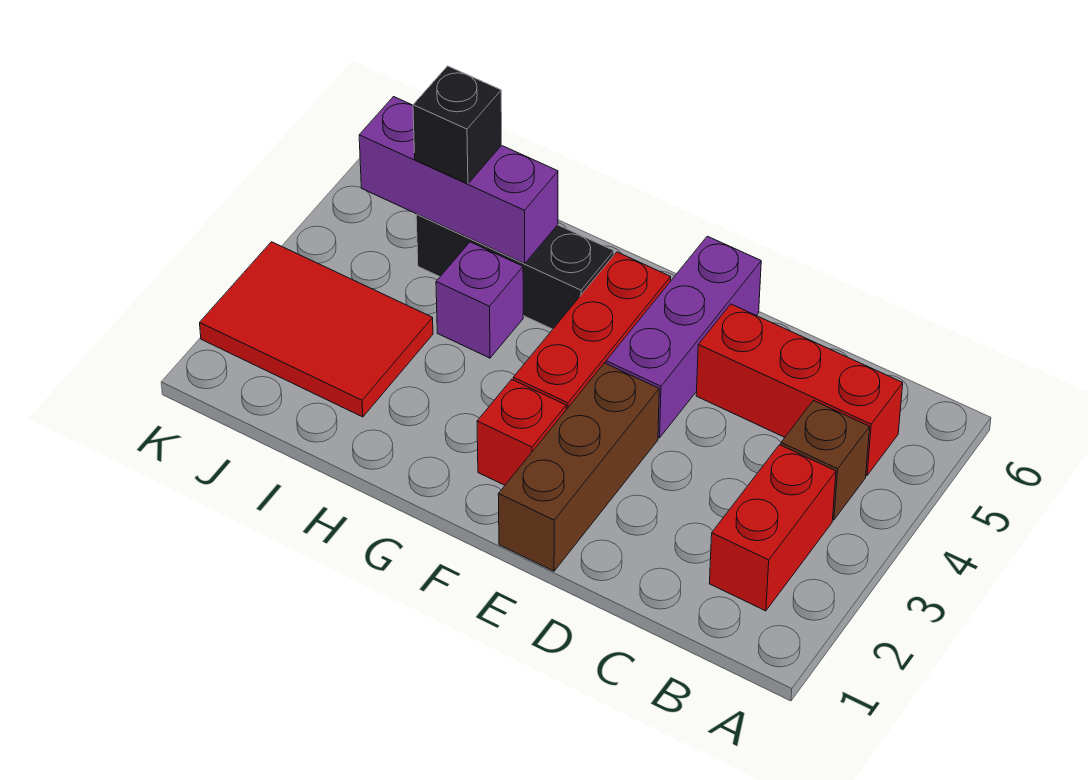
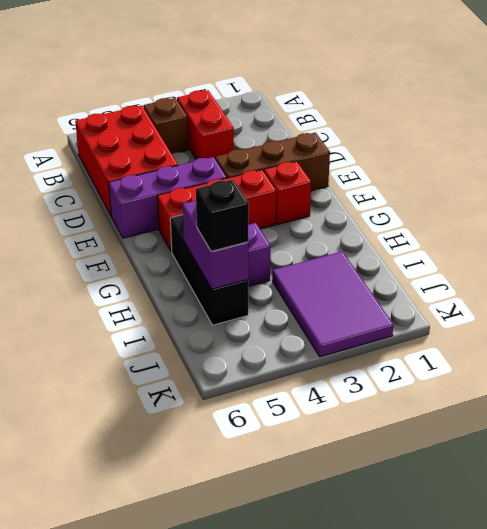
red 1x2 brick [709,445,836,611] -> red 1x2 brick turned to [177,90,234,159]
red 1x3 brick [696,304,903,476] -> red 2x3 brick [75,105,178,215]
purple 1x3 brick [359,97,558,264] -> purple 1x2 brick [183,201,248,289]
red 2x3 tile [200,242,433,417] -> purple 2x3 tile [272,251,393,357]

